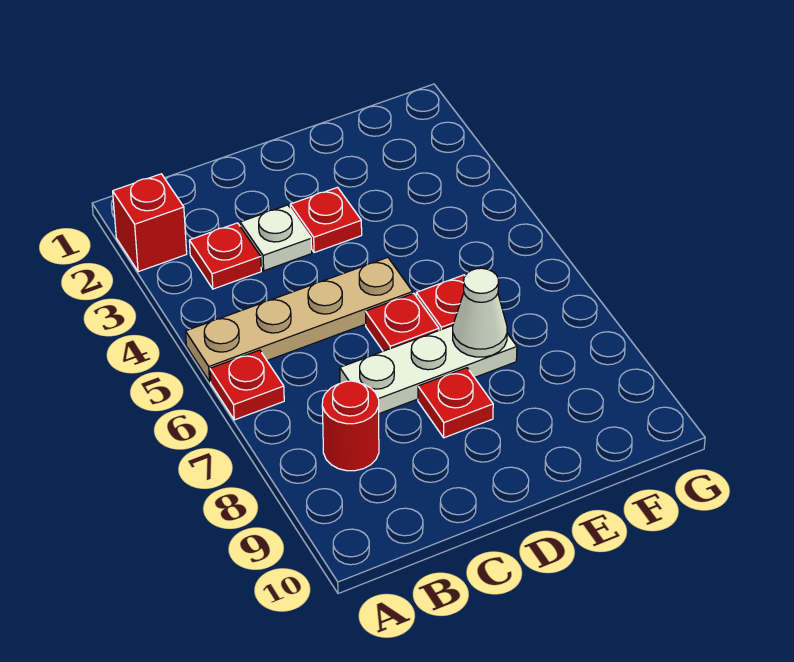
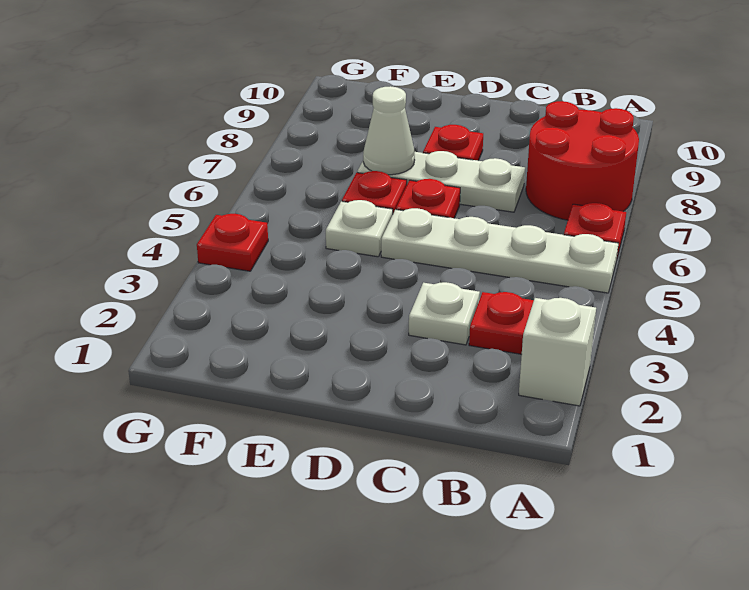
red 1x1 brick [113,174,187,272] -> white 1x1 brick [519,298,596,406]
tan 1x4 plate [186,257,413,382] -> white 1x4 plate [381,208,619,293]
red 1x1 round brick [322,381,379,471] -> red 2x2 round brick [526,101,639,220]
red 1x1 plate [290,187,362,253] -> red 1x1 plate moved to [197,214,268,271]
none -> white 1x1 plate [326,200,393,257]

